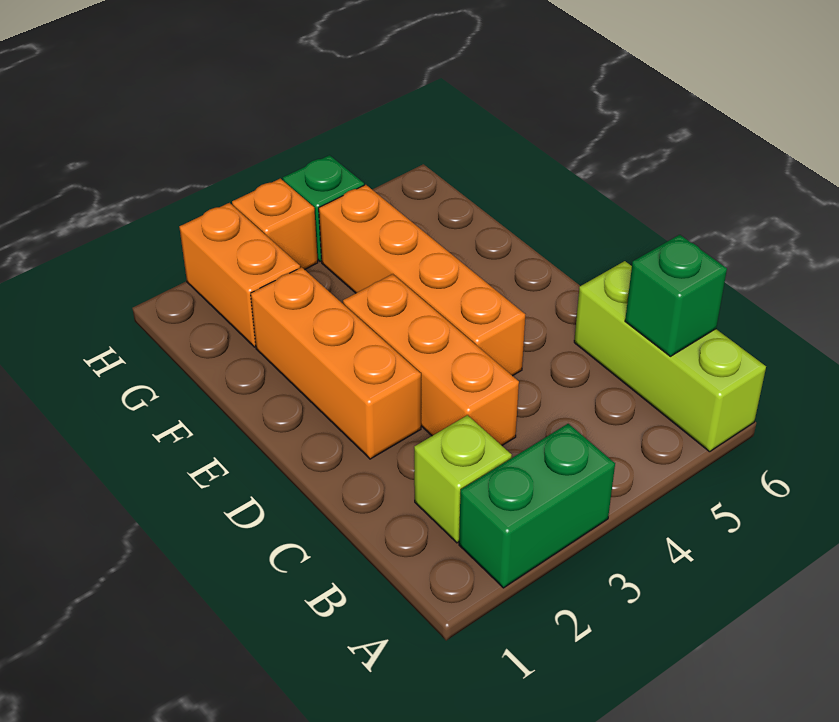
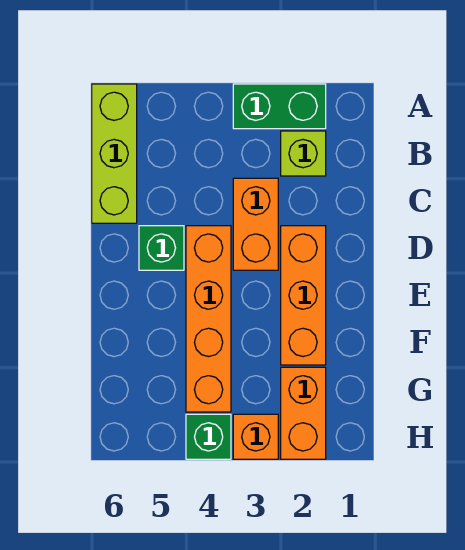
green 1x1 brick [625,235,727,356] -> green 1x1 brick moved to [139,226,184,270]
orange 1x3 brick [343,274,519,445] -> orange 1x2 brick [233,178,278,270]

